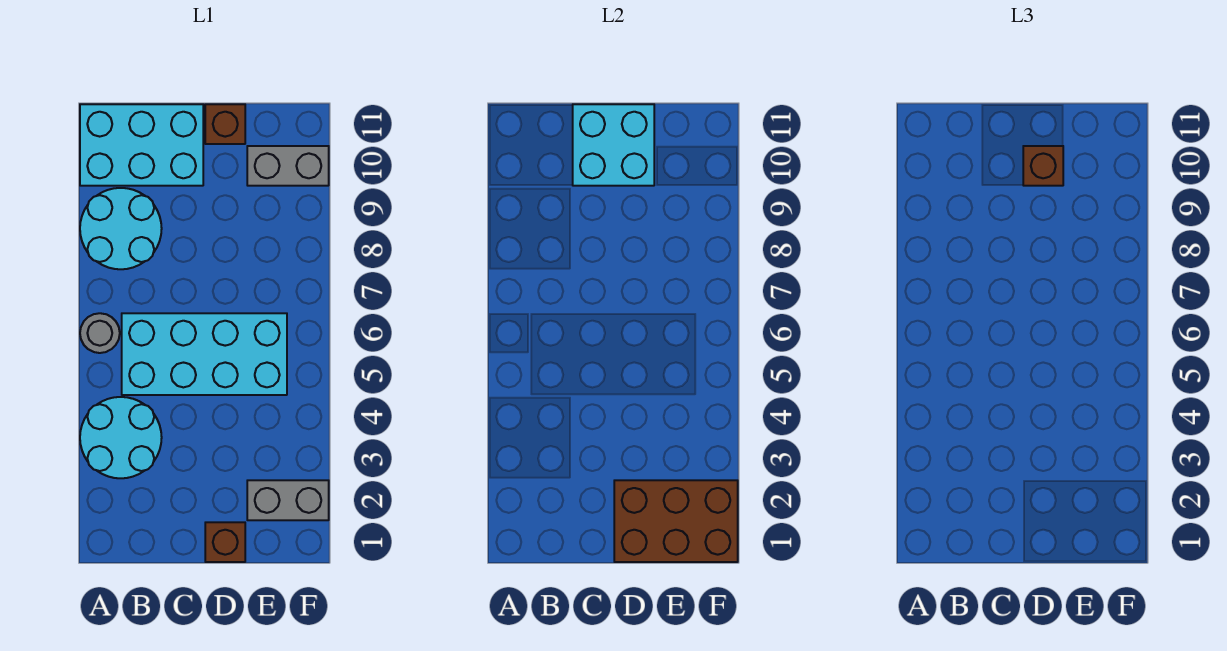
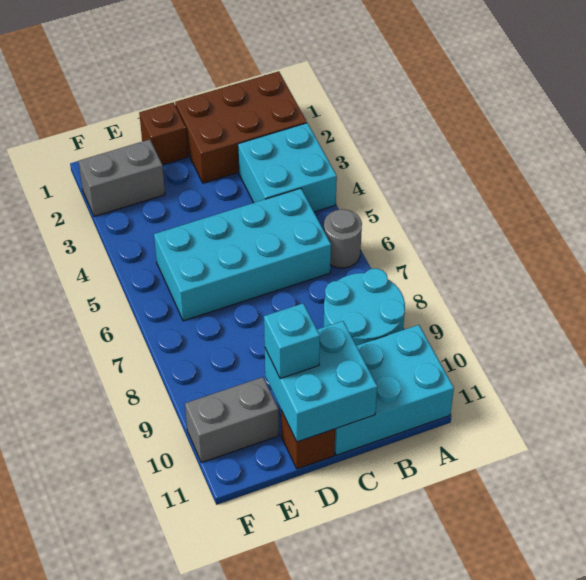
cyan 2x2 round brick [80,397,162,478] -> cyan 2x2 brick [238,123,337,212]
brown 2x3 brick [614,480,738,562] -> brown 2x3 brick moved to [175,71,307,183]
brown 1x1 brick [1023,146,1063,186] -> cyan 1x1 brick [264,303,320,379]

